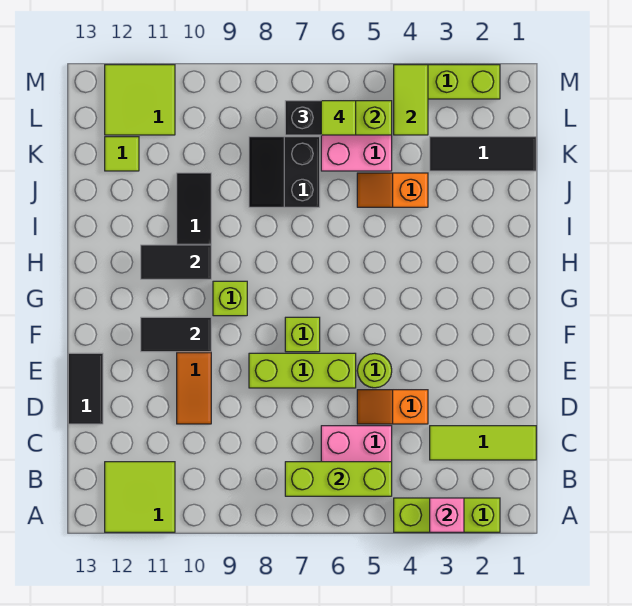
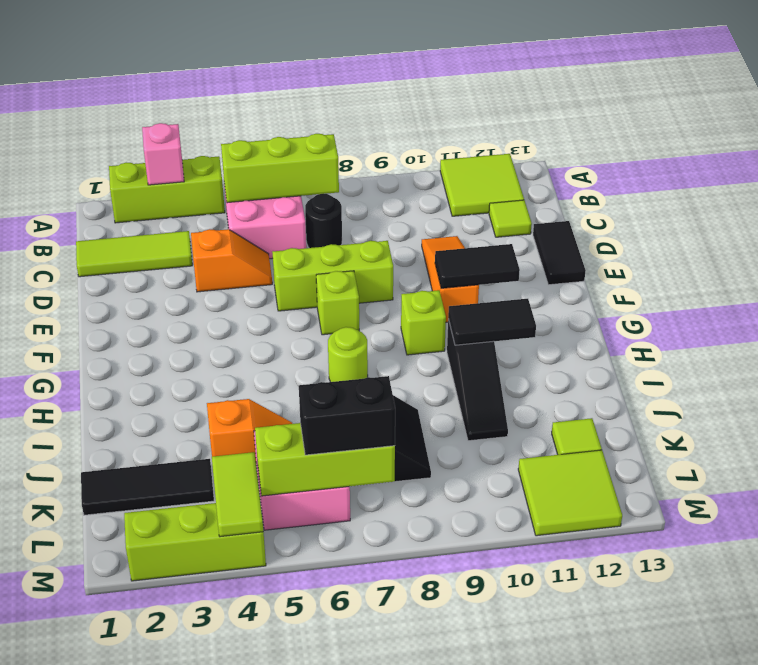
none -> black 1x1 round brick [305,194,342,248]
lime 1x1 round brick [357,353,392,388] -> lime 1x1 round brick moved to [328,327,368,382]
lime 1x1 tile [321,101,356,135] -> lime 1x1 tile moved to [489,200,532,237]

